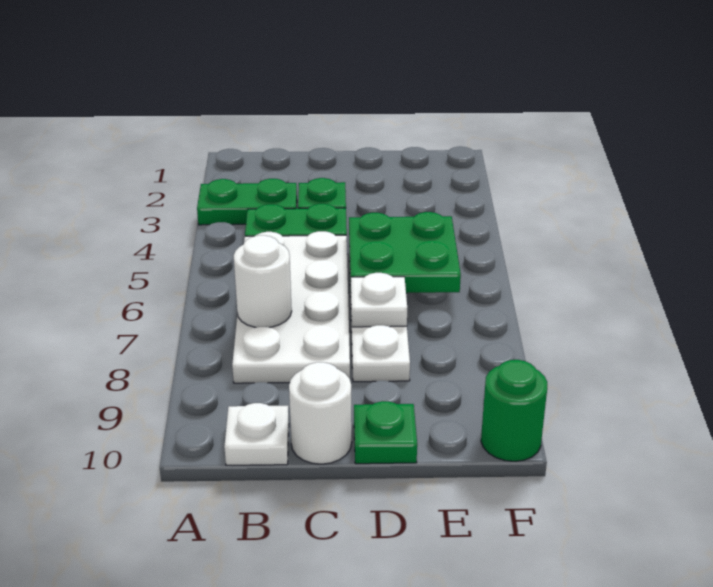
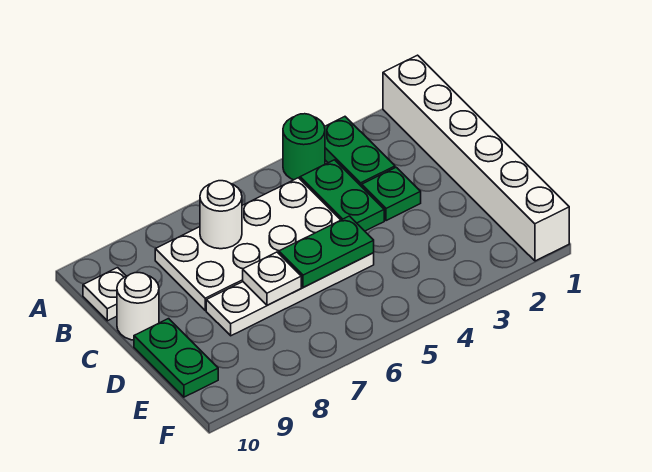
none -> white 1x6 brick [383,55,569,261]
green 2x2 plate [349,212,461,293] -> green 1x2 plate [279,216,374,287]
green 1x1 plate [354,401,417,464] -> green 1x2 plate [134,319,218,397]
green 1x1 round brick [481,360,547,461] -> green 1x1 round brick moved to [283,114,325,180]

